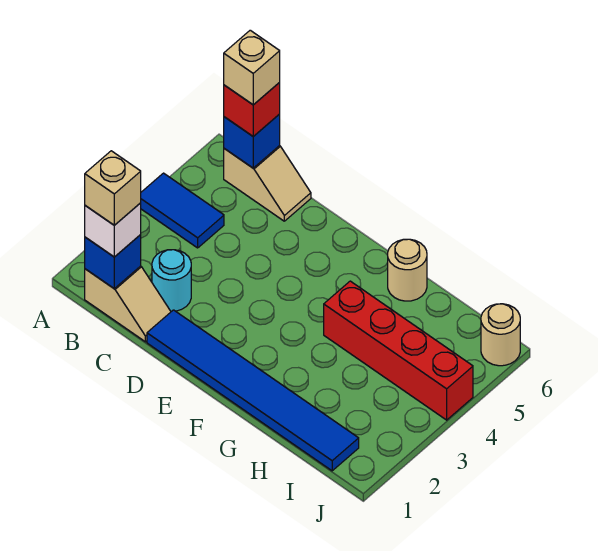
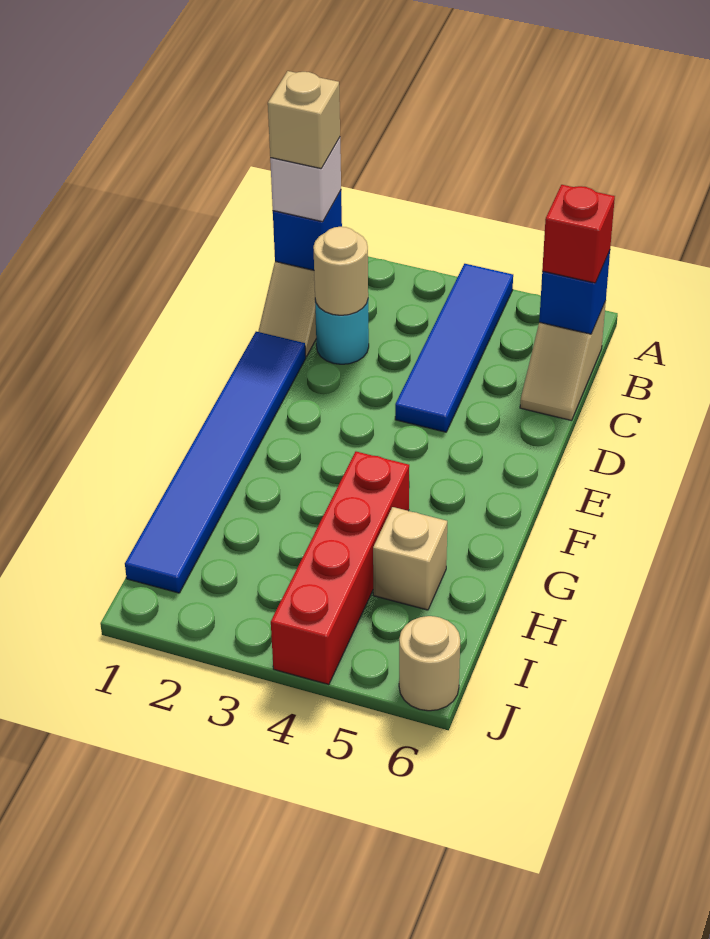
blue 1x2 tile [141,173,224,248] -> blue 1x4 tile [395,264,513,432]
tan 1x1 brick [224,30,280,105] -> tan 1x1 brick moved to [373,507,447,610]
tan 1x1 round brick [388,239,427,301] -> tan 1x1 round brick moved to [313,227,368,315]

